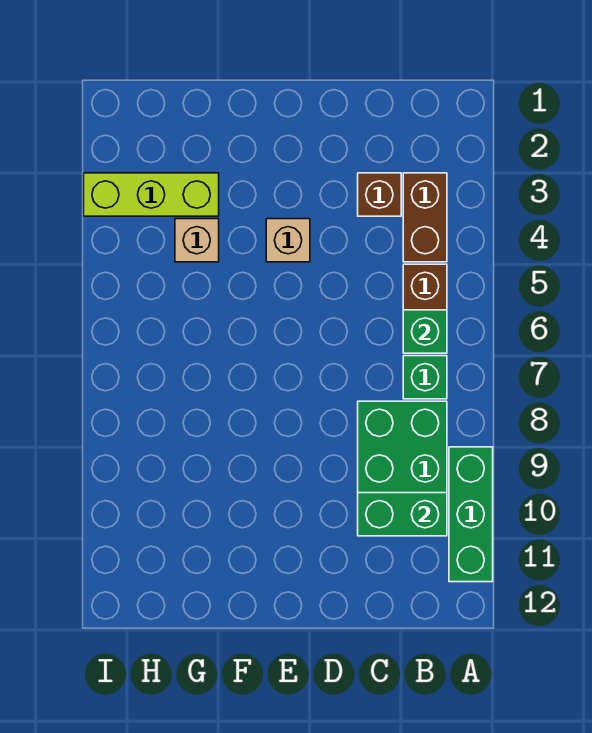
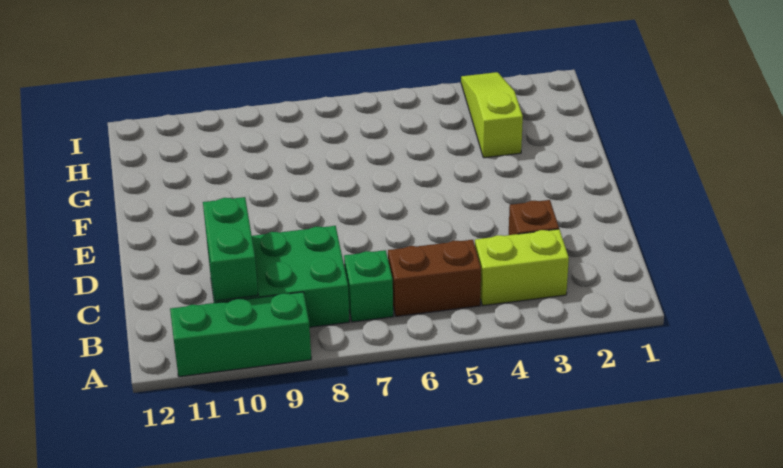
brown 1x2 brick [403,173,447,262] -> lime 1x2 brick [475,229,569,306]
green 1x1 brick [403,310,447,353] -> none
tan 1x1 brick [266,219,310,262] -> none
lime 1x3 brick [84,173,219,216] -> lime 1x3 slope [461,72,523,158]
tan 1x1 brick [175,219,219,262] -> none

